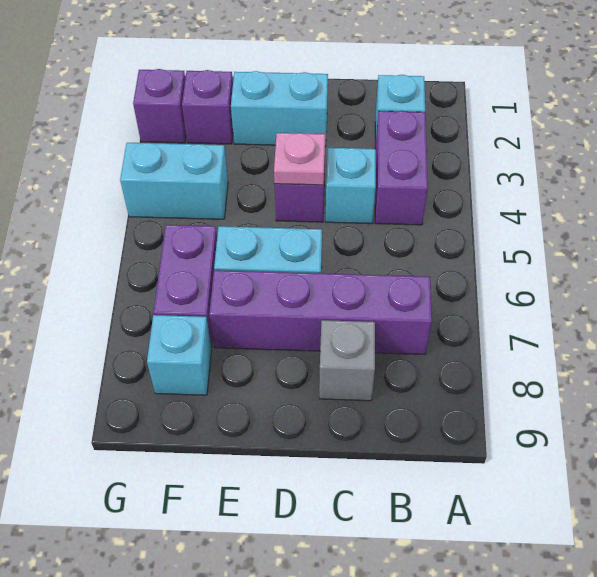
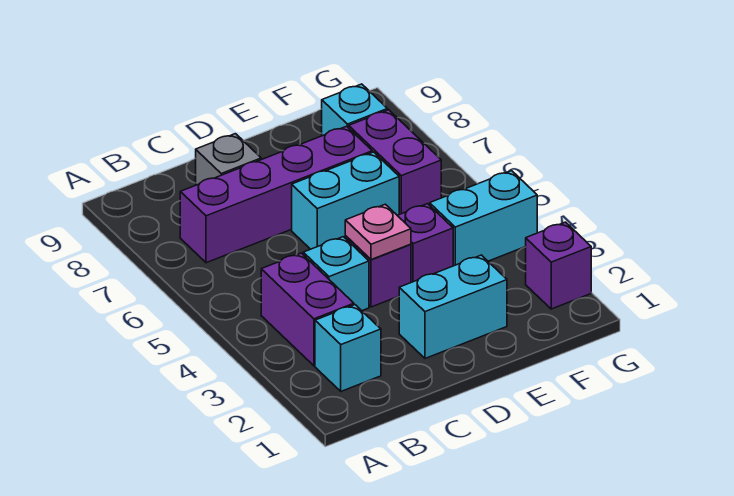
purple 1x1 brick [182,70,233,144] -> purple 1x1 brick moved to [397,204,453,282]

